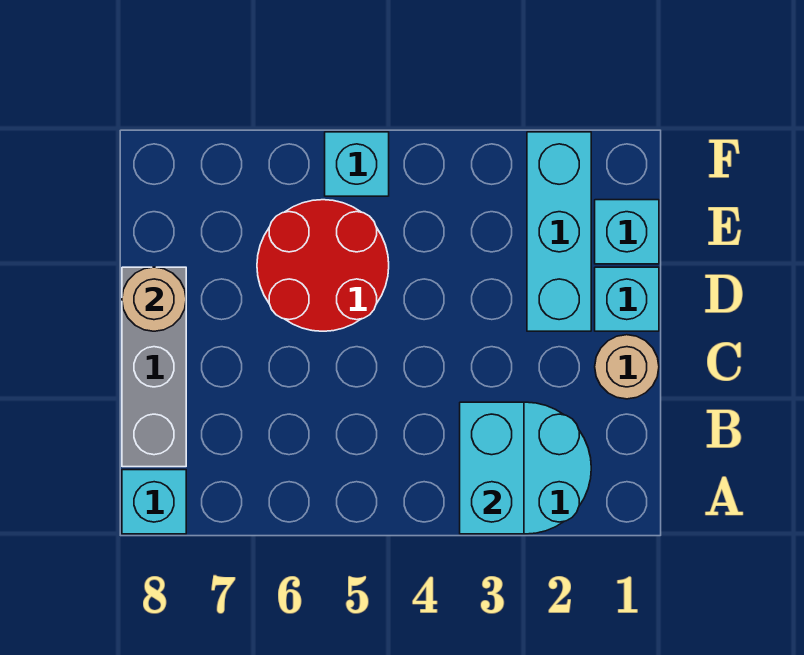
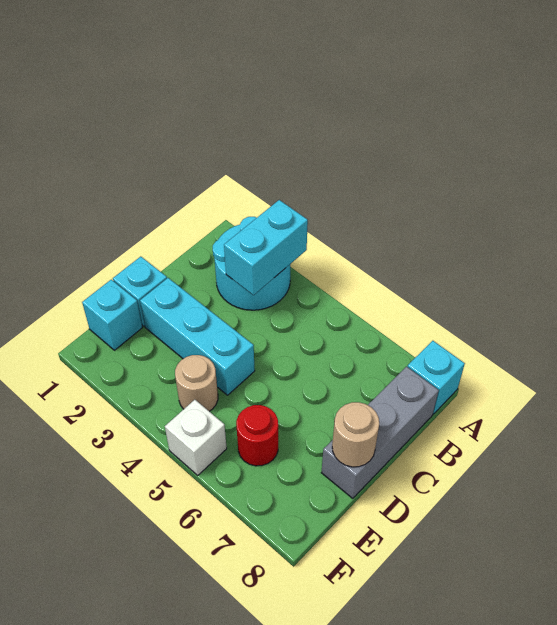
tan 1x1 round brick [595,335,659,399] -> tan 1x1 round brick moved to [175,355,218,411]
cyan 1x3 brick [527,132,591,331] -> cyan 1x3 brick turned to [140,278,255,395]
red 2x2 round brick [257,200,389,331] -> red 1x1 round brick [236,405,278,466]
cyan 1x1 brick [325,132,389,196] -> white 1x1 brick [165,400,227,475]

